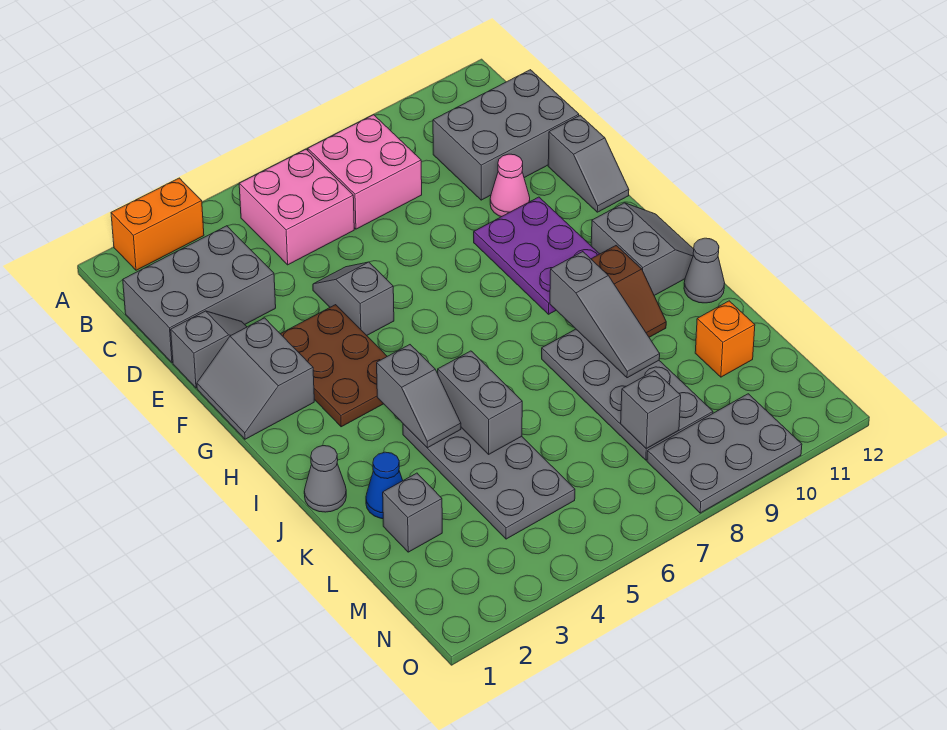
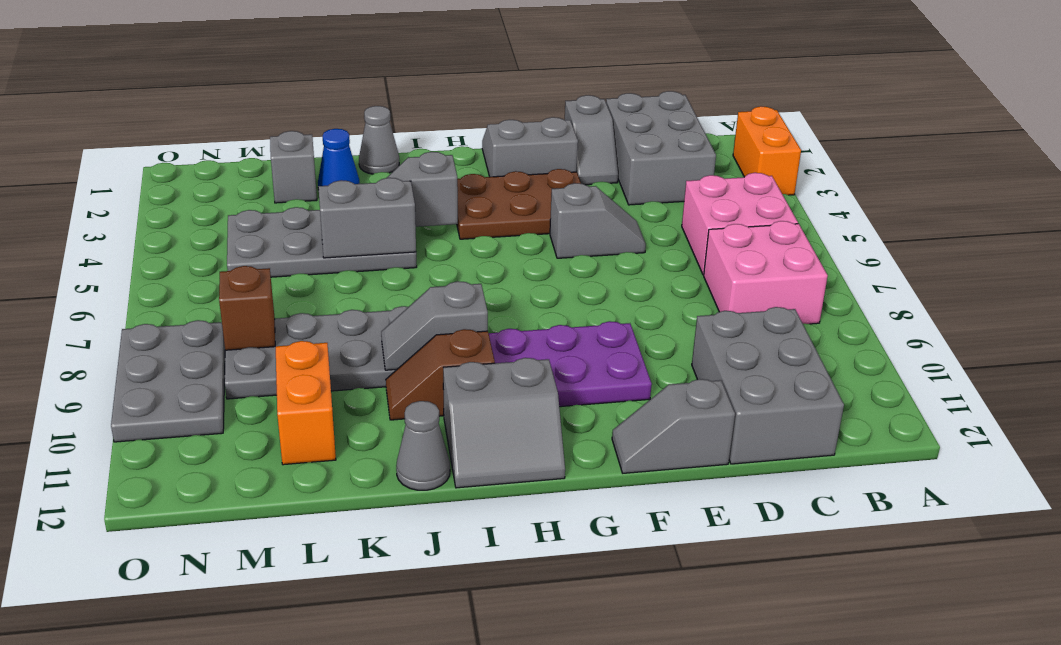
pink 1x1 cone [490,154,530,217] -> none
grey 1x3 slope [550,252,660,378] -> grey 1x2 slope [381,281,488,370]
orange 1x1 brick [695,301,755,377] -> orange 1x2 brick [276,341,336,465]
grey 1x1 brick [621,371,681,449] -> brown 1x1 brick [219,266,275,350]

